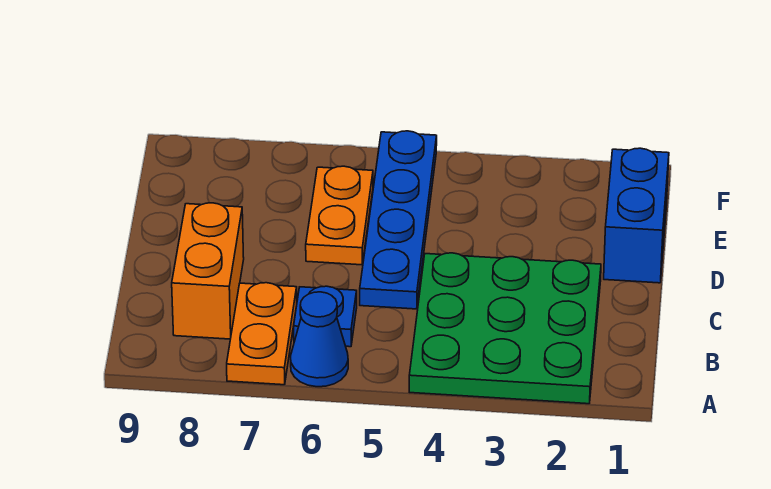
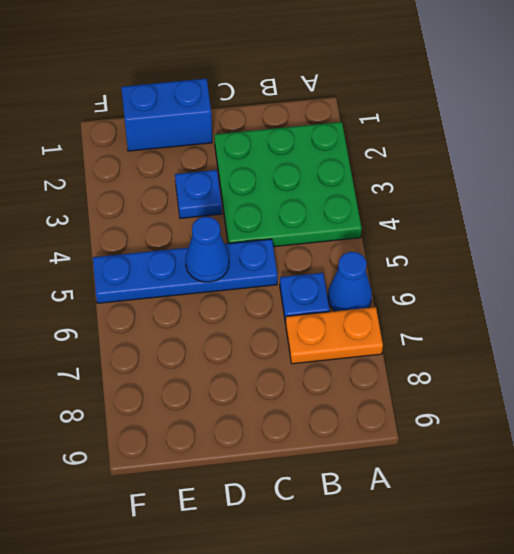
orange 1x2 brick [172,203,244,339] -> none
none -> blue 1x1 plate [175,170,222,218]
none -> blue 1x1 cone [186,217,229,282]
orange 1x2 plate [306,166,373,265] -> none

